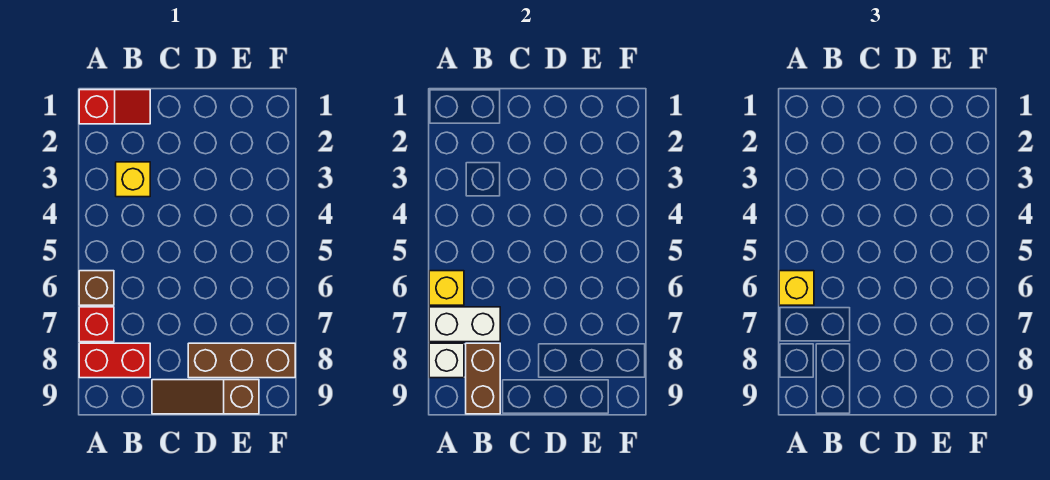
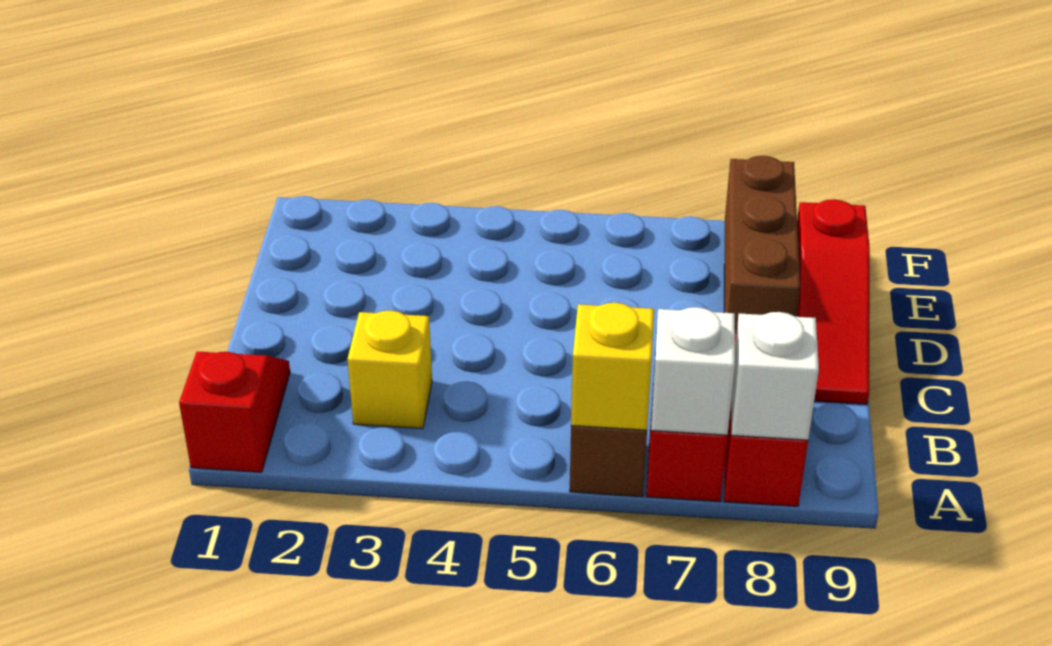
yellow 1x1 brick [779,271,814,305] -> none
white 1x2 brick [429,307,500,342] -> white 1x1 brick [651,307,735,435]
brown 1x2 brick [466,343,500,414] -> none
brown 1x3 slope [152,380,259,414] -> red 1x3 slope [797,199,870,404]

